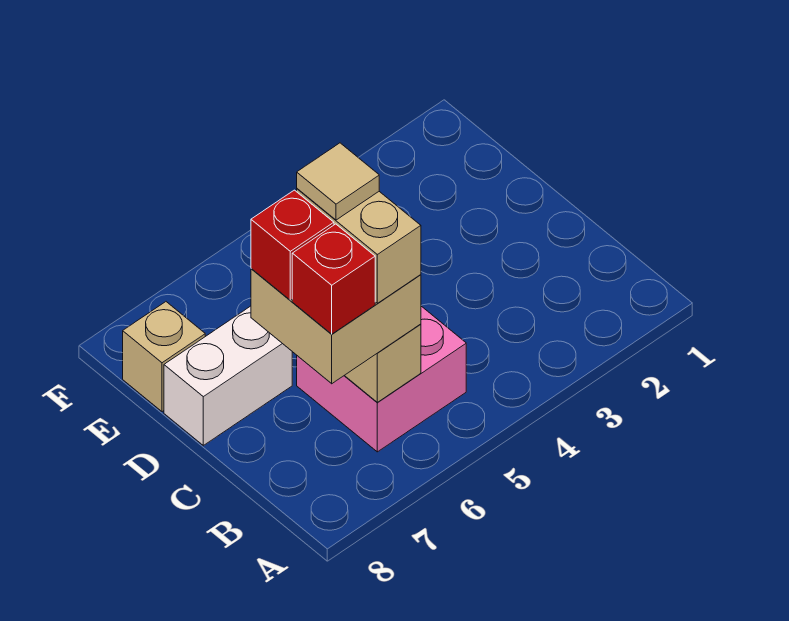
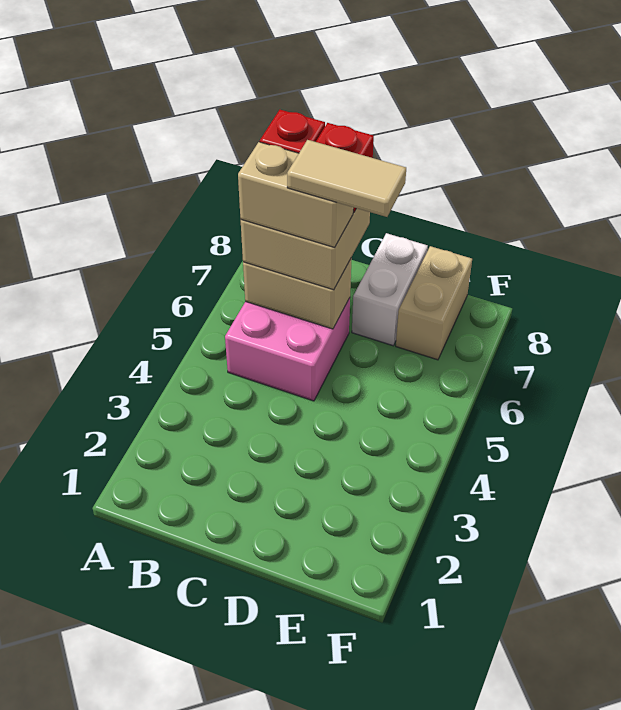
tan 1x1 tile [297,143,379,220] -> tan 1x2 tile [287,140,406,217]
tan 1x1 brick [123,302,205,412] -> tan 1x2 brick [396,246,472,360]

